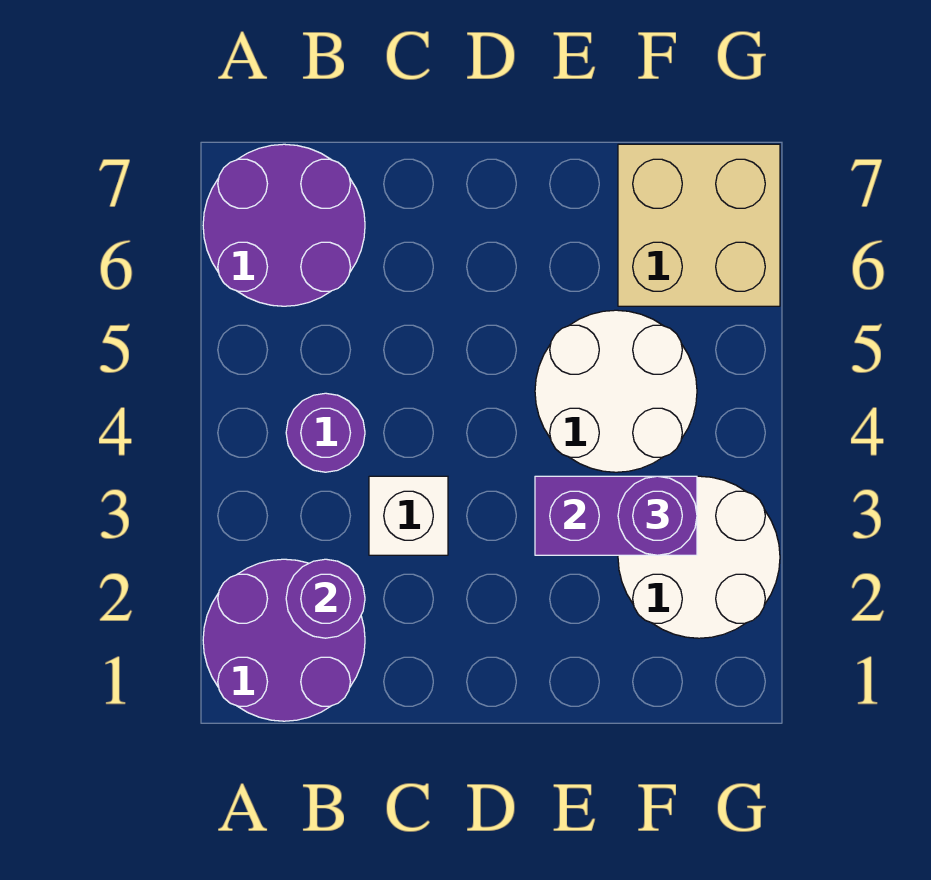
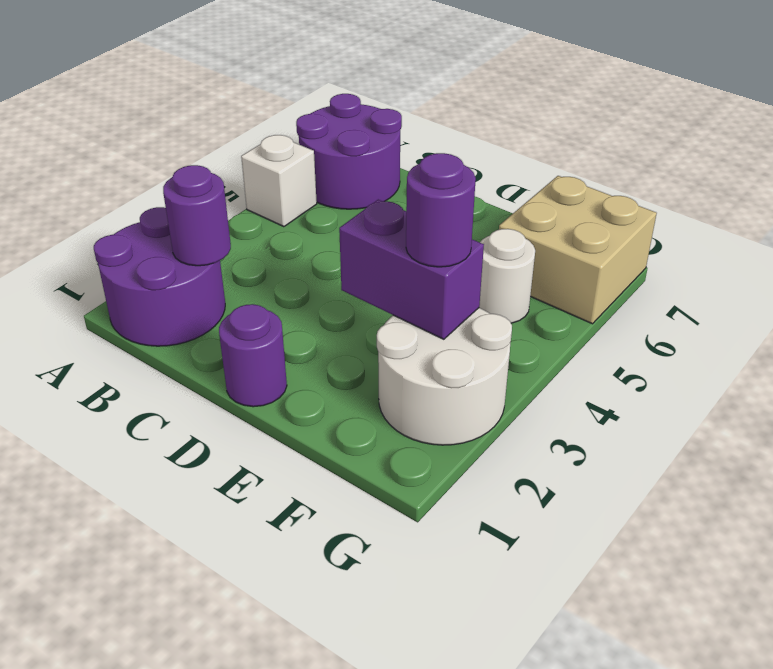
purple 1x1 round brick [286,393,365,472] -> purple 1x1 round brick moved to [219,304,287,407]
white 1x1 brick [369,476,448,555] -> white 1x1 brick moved to [241,135,317,227]
white 2x2 round brick [535,310,697,472] -> white 1x1 round brick [479,229,535,323]

